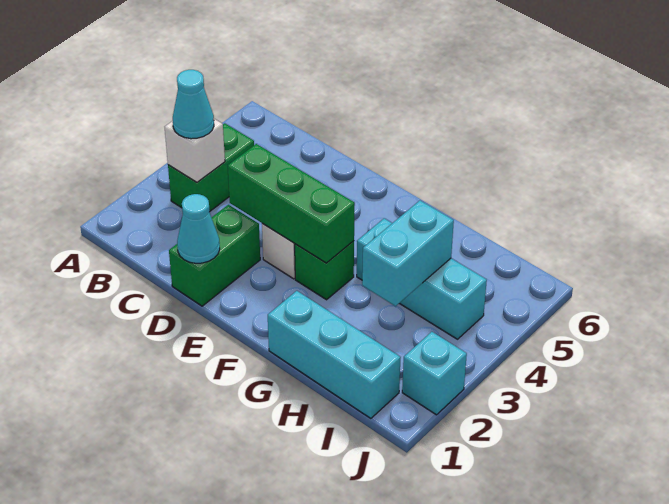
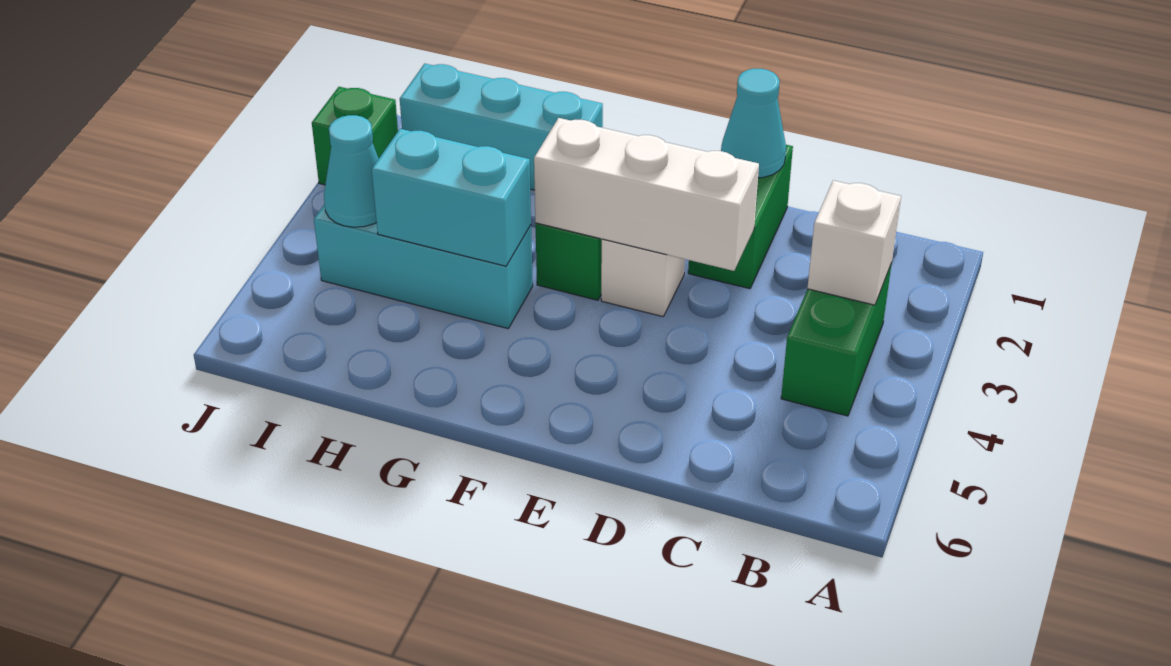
cyan 1x1 cone [173,70,214,139] -> cyan 1x1 cone moved to [324,115,379,227]
green 1x3 brick [228,144,355,263] -> white 1x3 brick [534,118,759,271]
cyan 1x2 brick [362,201,454,306] -> cyan 1x2 brick turned to [372,129,531,266]
cyan 1x1 brick [402,332,467,415] -> green 1x1 brick [312,87,398,185]

